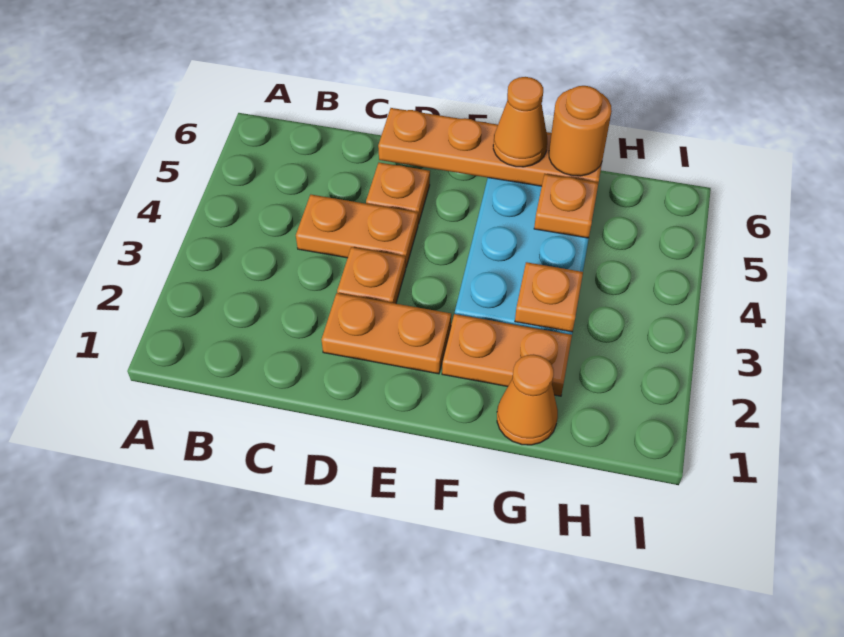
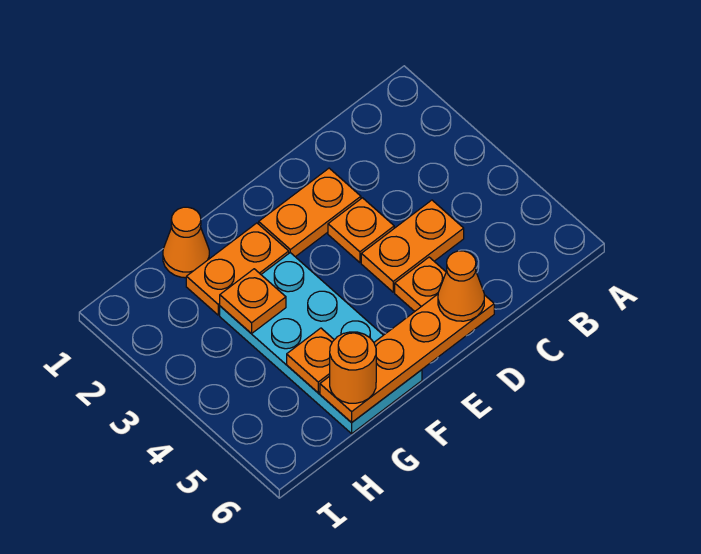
orange 1x1 cone [493,77,547,167] -> orange 1x1 cone moved to [438,251,484,321]

